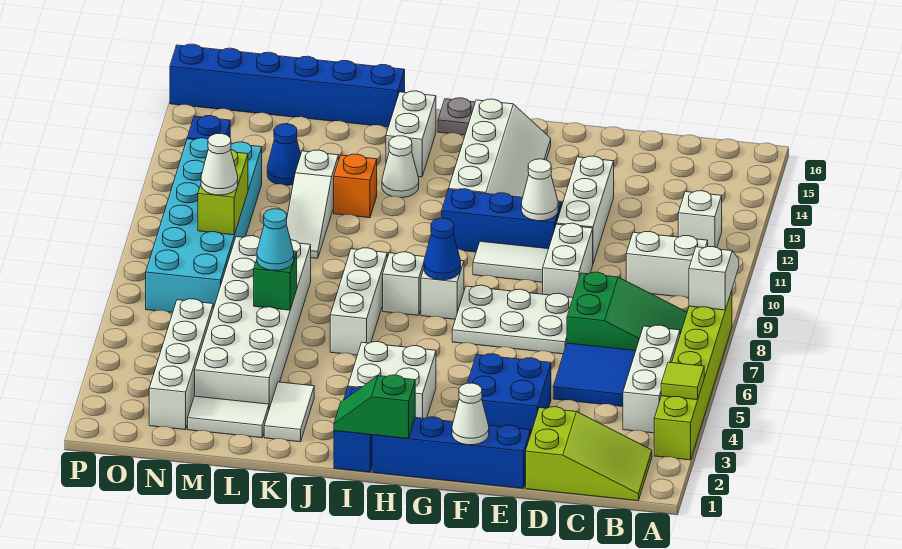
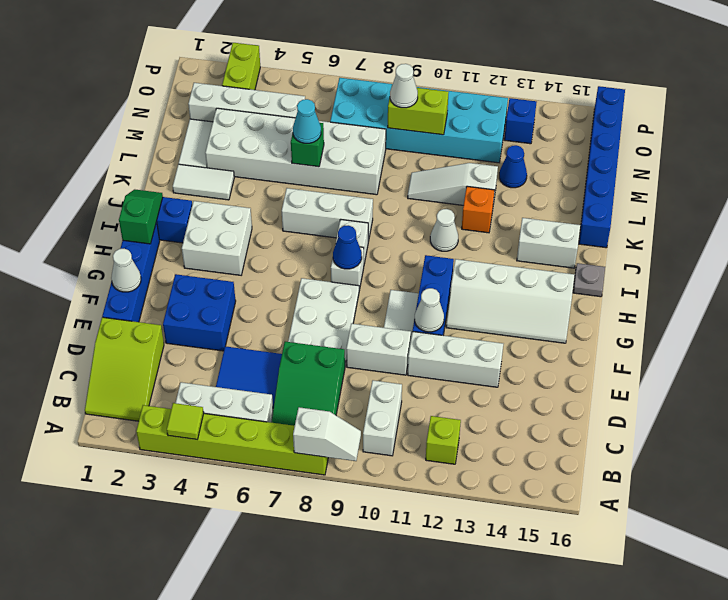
white 1x1 brick [678,191,722,248] -> lime 1x1 brick [426,416,461,464]
white 1x1 cone [382,136,419,198] -> white 1x1 cone moved to [430,209,458,251]
none -> lime 1x2 brick [222,43,260,90]

